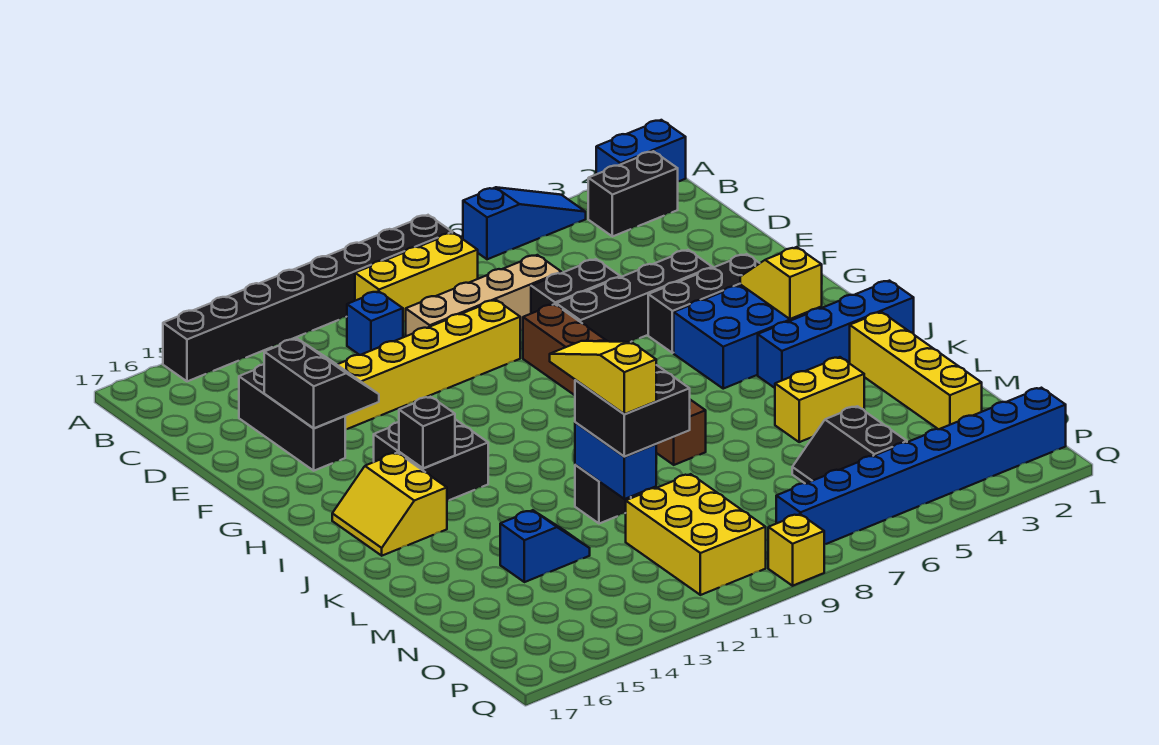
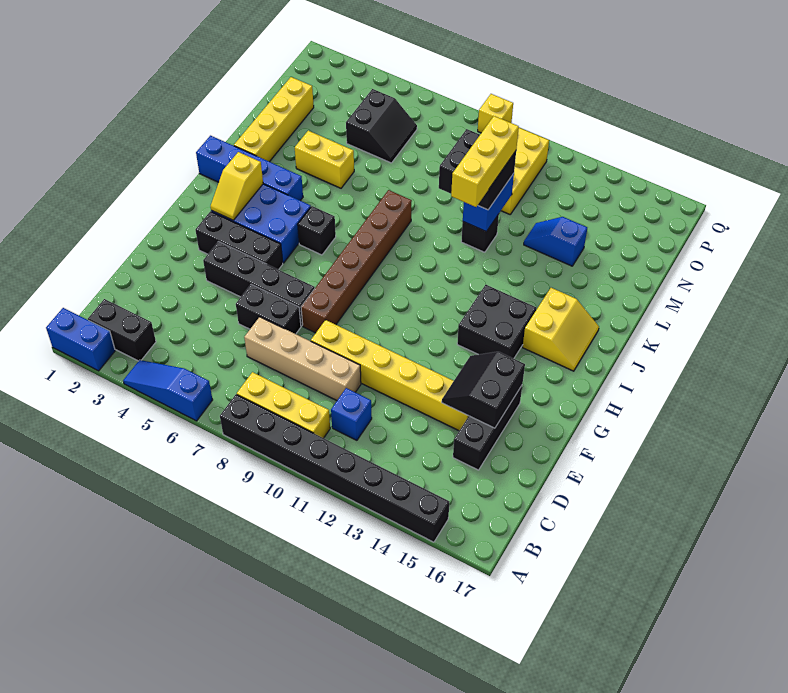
black 1x1 brick [399,397,455,468] -> black 1x1 brick moved to [298,206,336,255]
yellow 1x3 slope [550,341,656,414] -> yellow 1x3 brick [451,116,519,207]
blue 1x8 brick [776,388,1066,544] -> none

